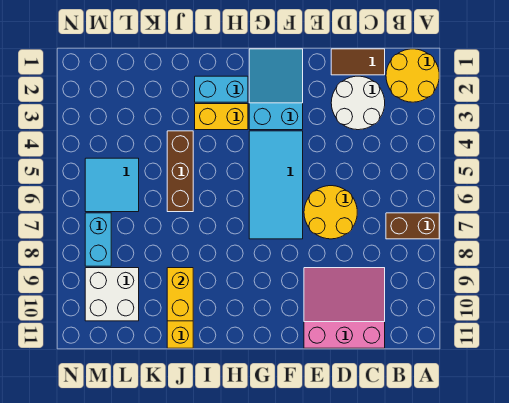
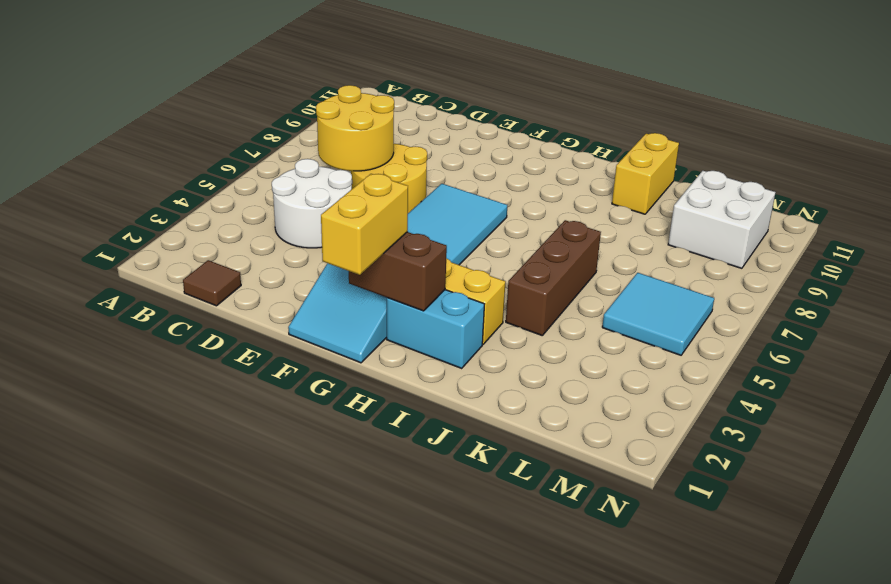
yellow 2x2 round brick [386,49,439,102] -> yellow 2x2 round brick moved to [316,85,394,171]
brown 1x2 brick [386,213,439,239] -> brown 1x2 brick moved to [349,232,447,311]
brown 1x2 tile [331,49,385,75] -> brown 1x1 tile [183,260,241,306]
white 2x2 round brick [331,76,385,130] -> white 2x2 round brick moved to [272,159,352,248]
pink 3x3 slope [304,268,385,348] -> none
yellow 1x2 brick [167,268,193,321] -> yellow 1x2 brick moved to [321,174,408,275]
cyan 1x2 brick [85,213,111,266] -> none

